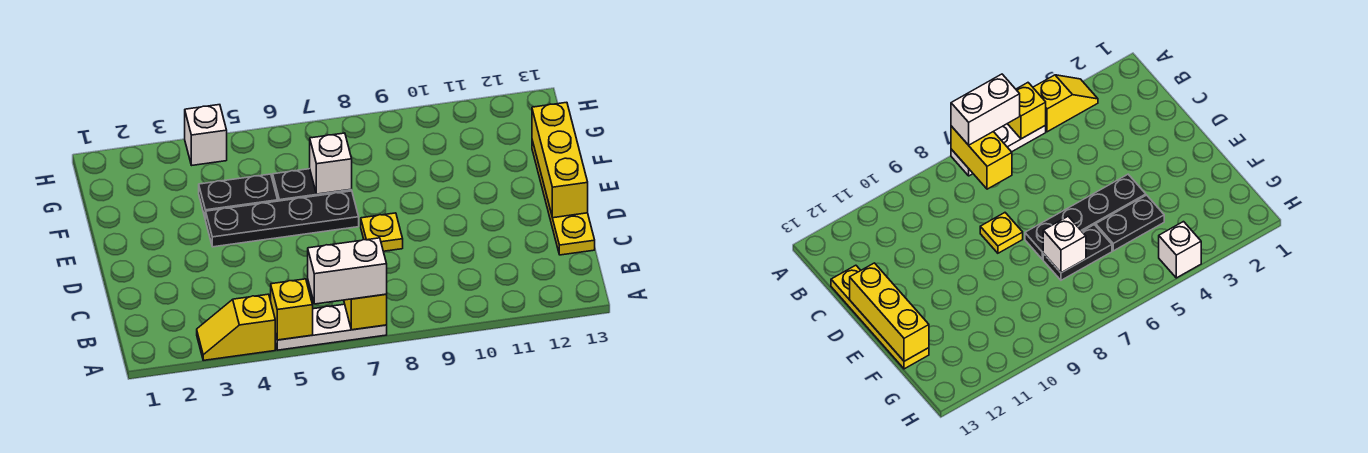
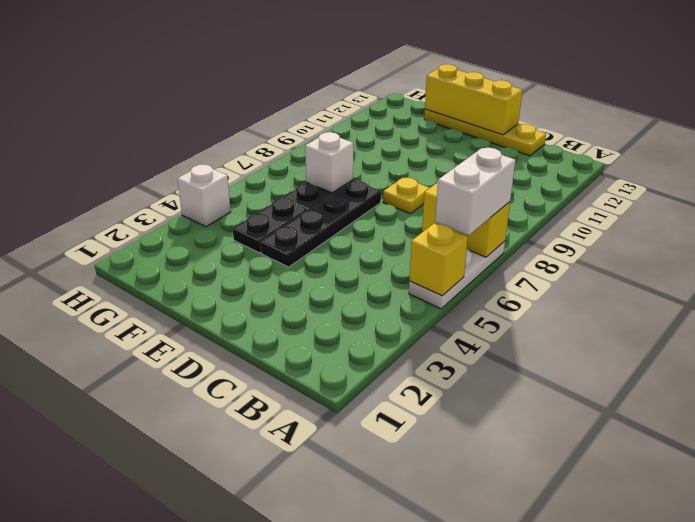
yellow 1x2 slope [197,294,275,360] -> none

